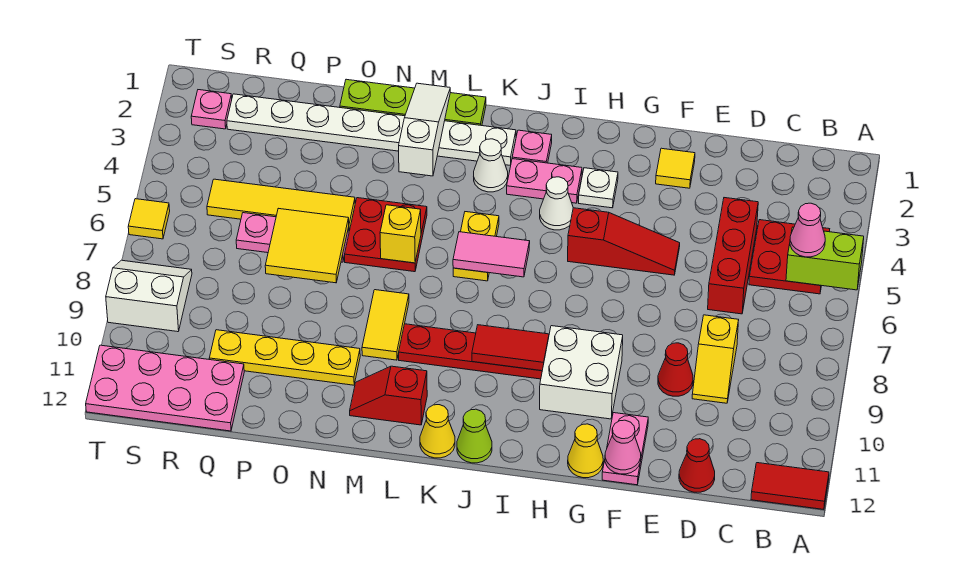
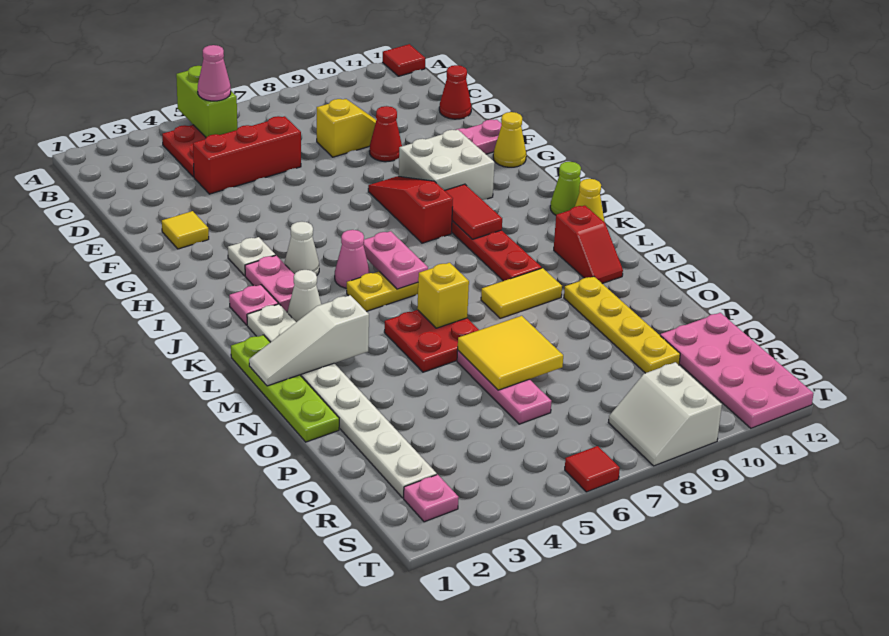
red 1x2 tile [751,463,829,509] -> red 1x1 tile [383,44,425,76]
red 1x3 slope [568,208,680,275] -> red 1x3 slope moved to [368,176,453,243]
pink 1x1 cone [605,420,641,474] -> pink 1x1 cone moved to [335,230,370,288]
pink 1x2 tile [453,232,530,277] -> pink 1x2 plate [363,231,428,289]
yellow 1x4 tile [207,179,355,231] -> none
yellow 1x1 tile [128,199,170,239] -> red 1x1 tile [565,446,620,492]

